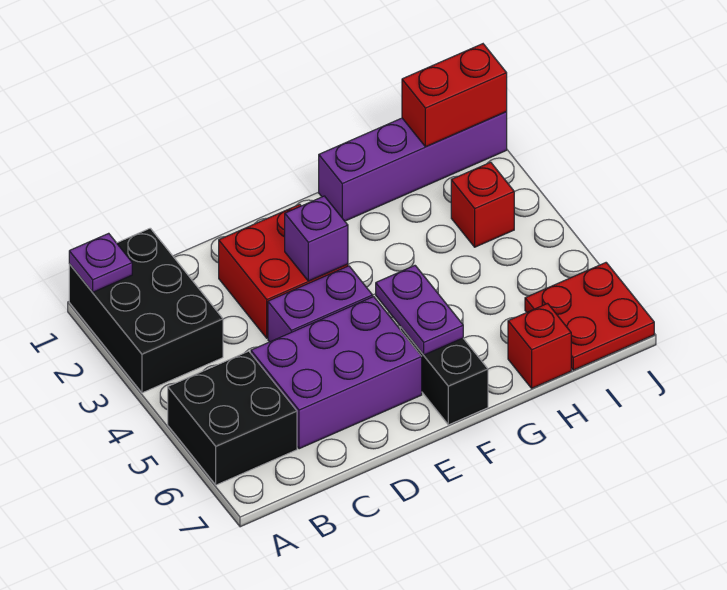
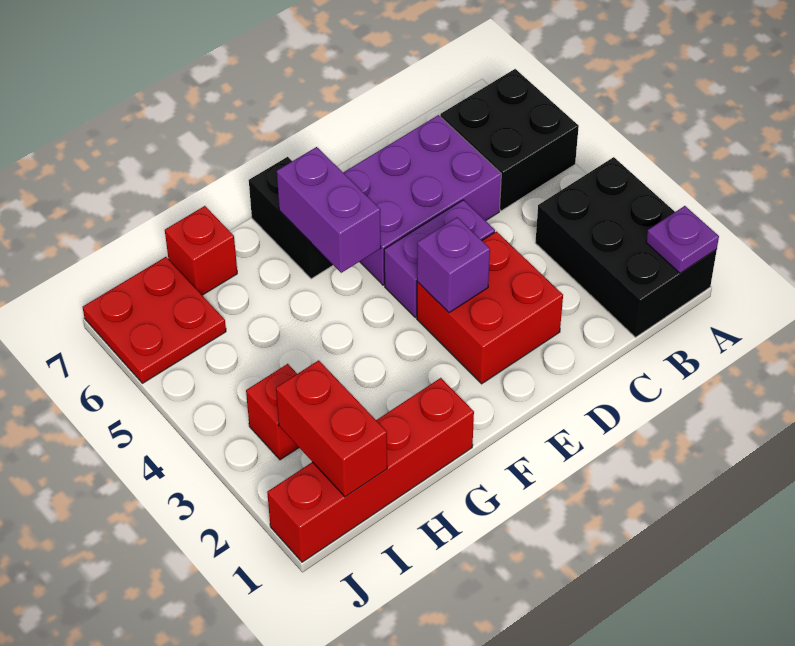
purple 1x2 plate [376,266,463,355] -> purple 1x2 brick [277,147,381,273]
purple 1x4 brick [319,112,507,221] -> red 1x4 brick [267,378,474,562]
red 1x2 brick [402,44,507,147] -> red 1x2 brick turned to [276,360,387,497]

